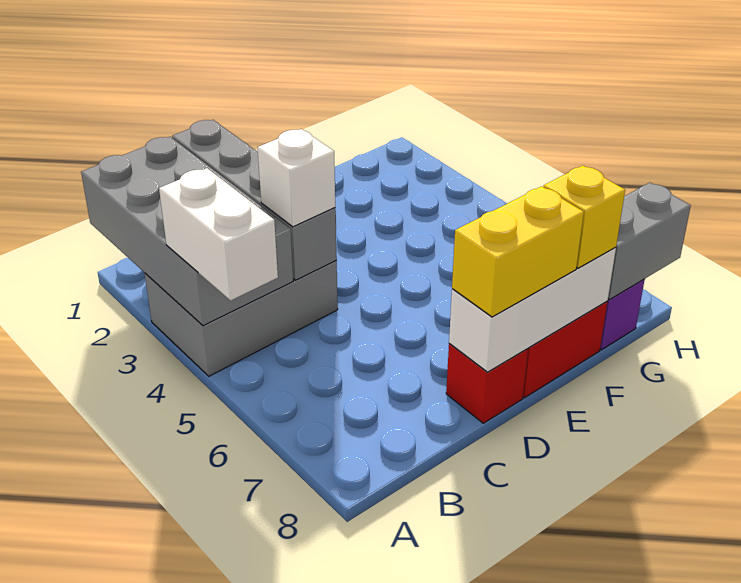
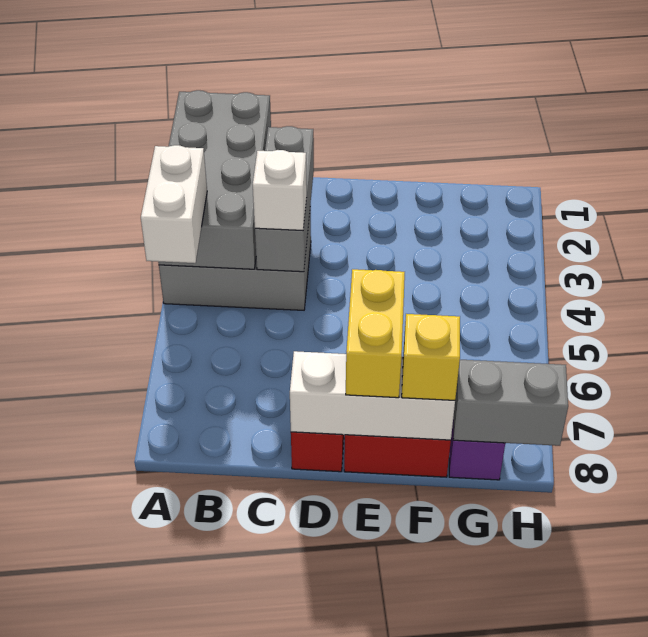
grey 1x4 brick [172,120,337,280] -> grey 1x3 brick [255,126,314,272]
yellow 1x2 brick [452,186,584,317] -> yellow 1x2 brick turned to [346,269,405,398]

